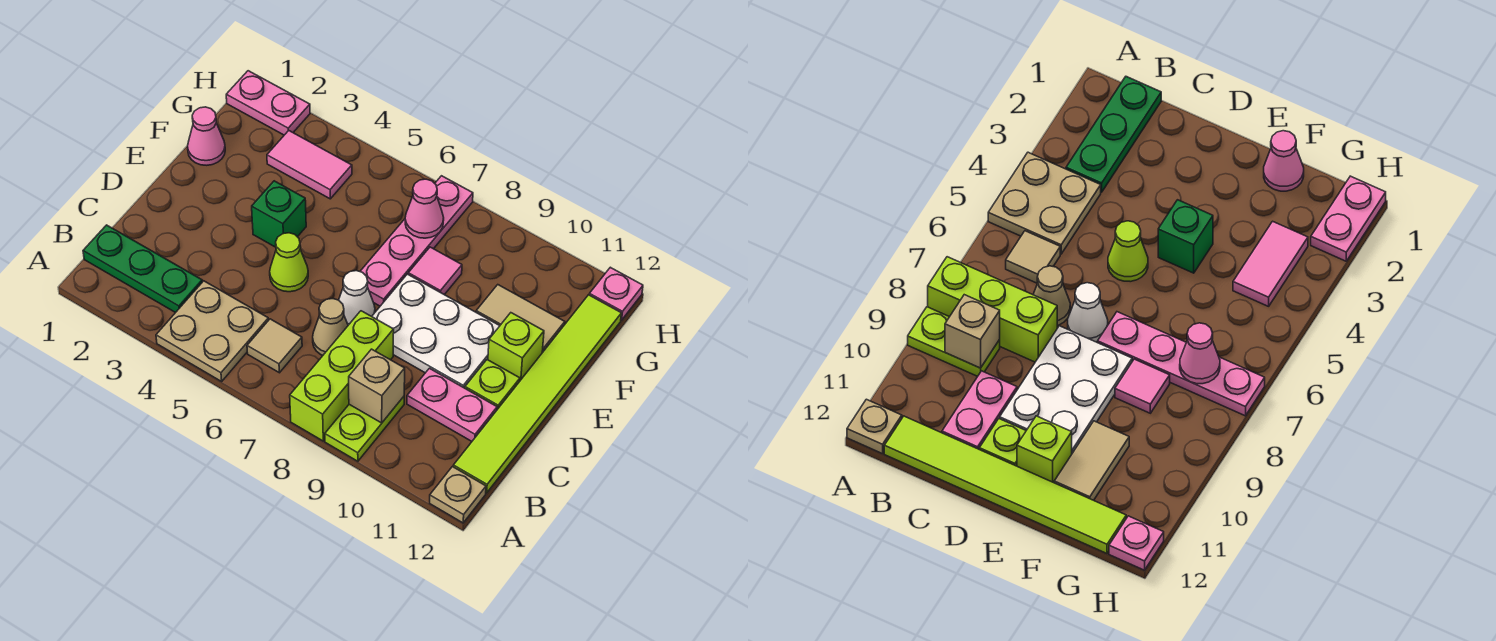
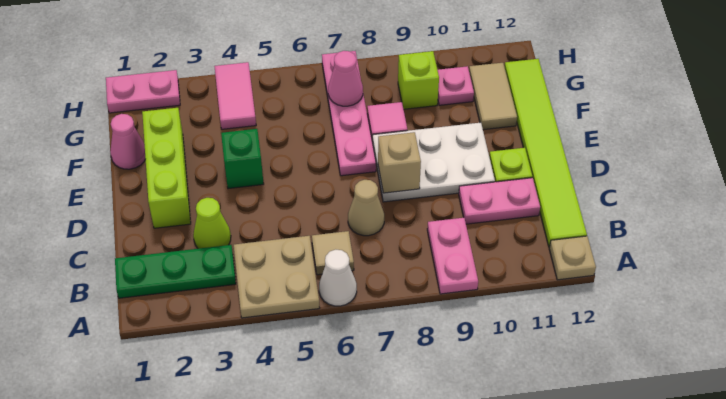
lime 1x3 brick [290,311,394,441] -> lime 1x3 brick moved to [142,108,191,228]
lime 1x2 plate [325,397,404,461] -> pink 1x2 plate [427,218,478,294]
tan 1x1 brick [349,349,405,423] -> tan 1x1 brick moved to [378,132,421,193]
lime 1x1 cone [270,233,308,292] -> lime 1x1 cone moved to [193,198,231,249]
white 1x1 cone [339,271,375,325] -> white 1x1 cone moved to [319,250,357,306]
lime 1x1 brick [488,313,544,380] -> lime 1x1 brick moved to [398,51,439,109]
tan 1x2 tile [476,285,565,353] -> tan 1x2 tile turned to [469,63,517,130]
pink 1x2 tile [267,131,352,199] -> pink 1x2 tile turned to [214,62,256,129]
pink 1x1 plate [589,267,643,320] -> pink 1x1 plate moved to [438,66,474,105]

